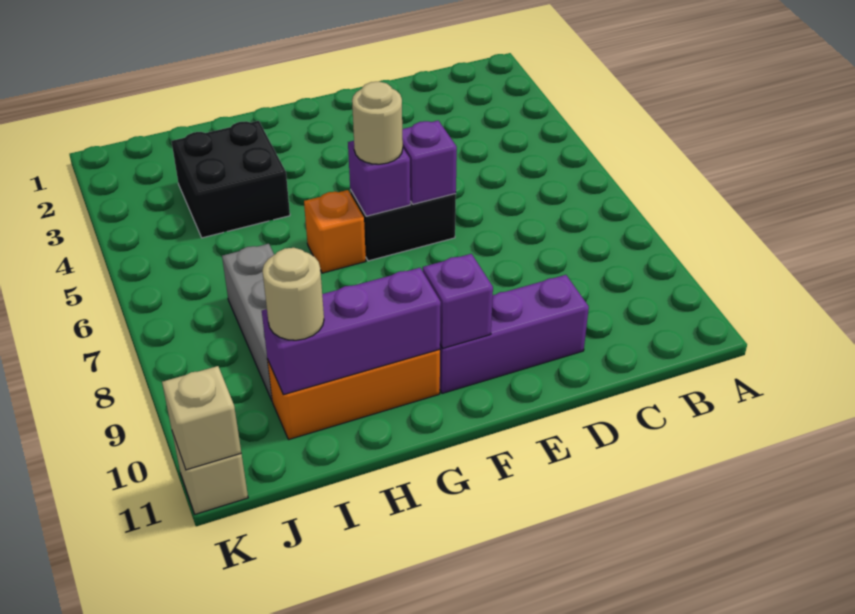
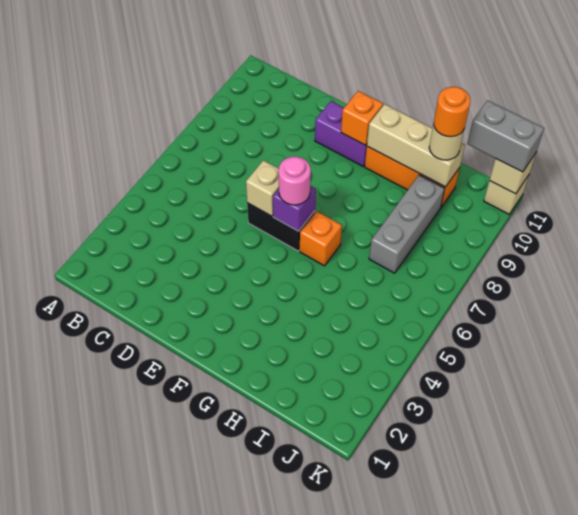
purple 1x3 brick [440,275,589,393] -> purple 1x2 brick [315,101,367,166]
purple 1x1 brick [402,121,457,204] -> tan 1x1 brick [246,160,279,216]
tan 1x1 round brick [352,82,403,164] -> pink 1x1 round brick [279,157,311,205]
purple 1x1 brick [423,254,493,348] -> orange 1x1 brick [341,91,383,145]
purple 1x3 brick [262,268,441,395] -> tan 1x3 brick [367,104,465,187]
black 2x2 brick [172,121,290,238] -> none
none -> orange 1x1 round brick [434,87,470,137]
none -> grey 1x2 brick [467,100,544,172]

